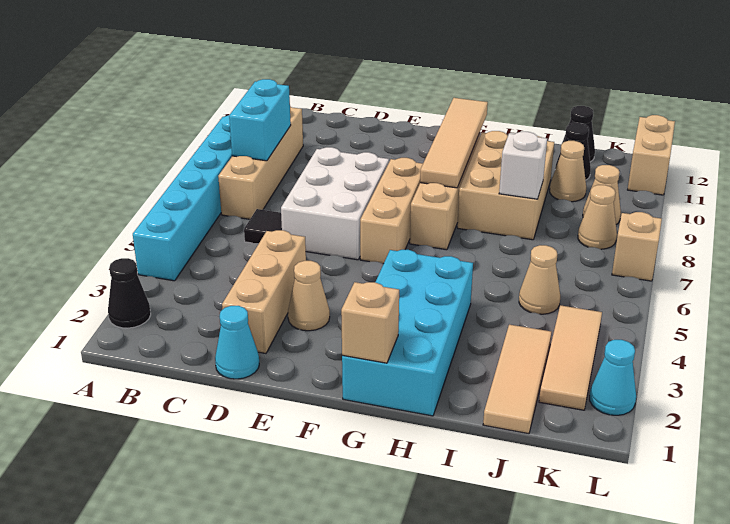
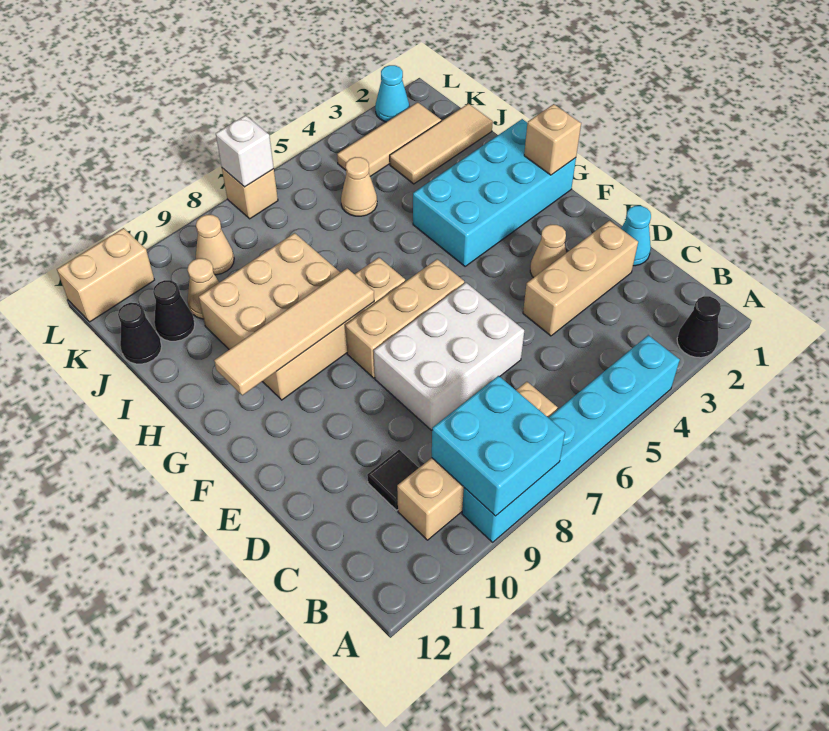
cyan 1x2 brick [229,79,291,161] -> cyan 2x2 brick [432,376,565,516]
black 1x1 tile [244,209,282,243] -> black 1x1 tile moved to [367,450,419,510]
white 1x1 brick [499,132,547,199] -> white 1x1 brick moved to [216,115,274,187]
tan 1x1 cone [578,185,617,249] -> none

